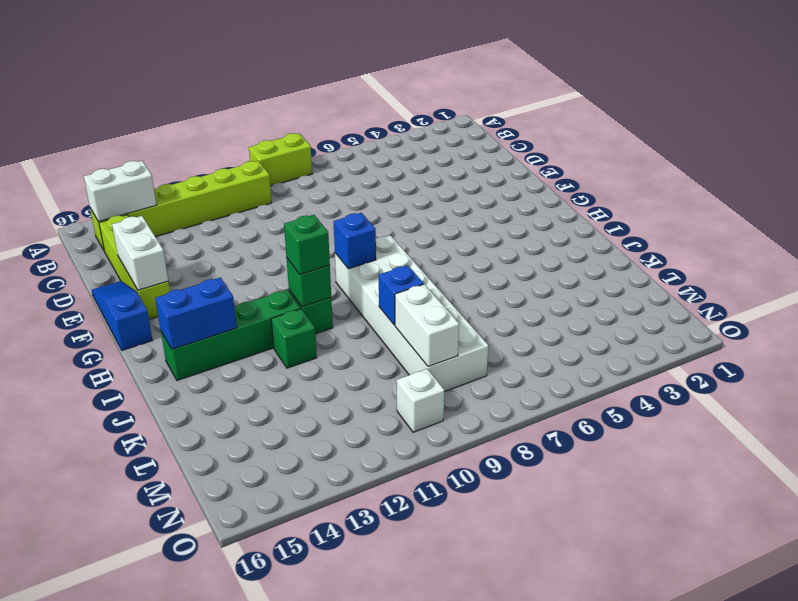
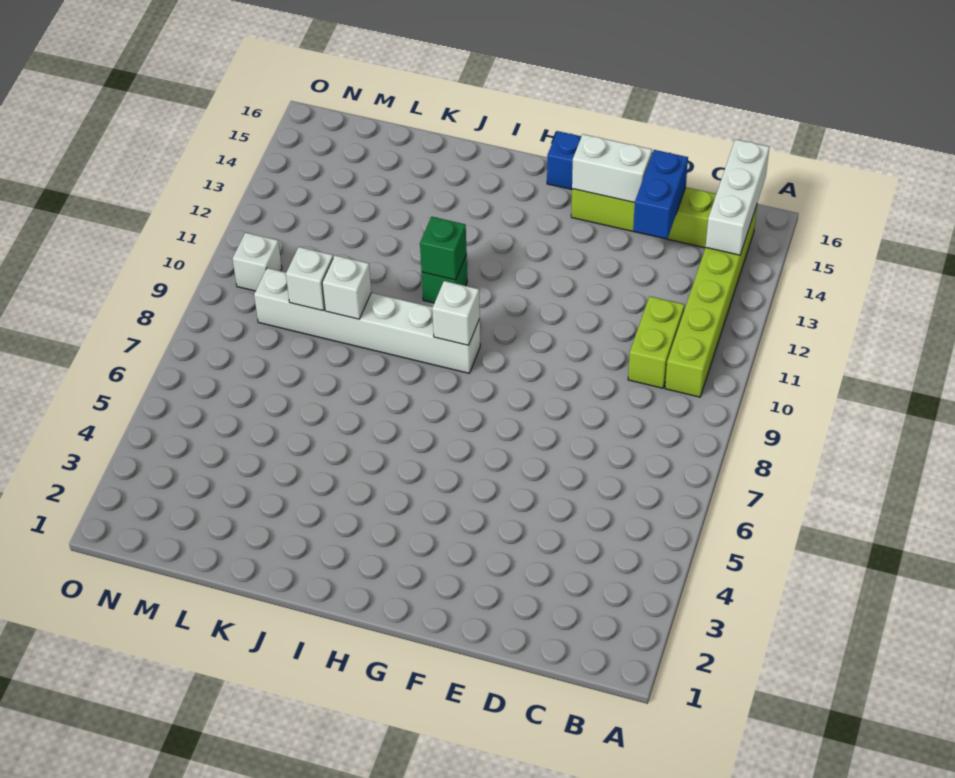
lime 1x2 brick [249,133,312,186] -> lime 1x2 brick moved to [628,296,684,388]
white 1x2 brick [84,161,156,222] -> white 1x3 brick [706,139,769,255]
white 2x6 brick [335,235,488,392] -> white 1x6 brick [254,268,480,373]
blue 1x1 brick [334,213,376,269] -> white 1x1 brick [432,281,480,345]
green 1x1 brick [284,215,330,274] -> none
green 1x4 brick [161,290,301,381] -> none
blue 1x2 brick [155,278,237,349] -> blue 1x2 brick moved to [633,150,688,239]
green 1x1 brick [271,309,317,368] -> none
blue 1x1 brick [379,265,424,325] -> white 1x1 brick [322,255,371,319]
white 1x2 brick [395,284,459,367] -> white 1x1 brick [286,247,333,311]

